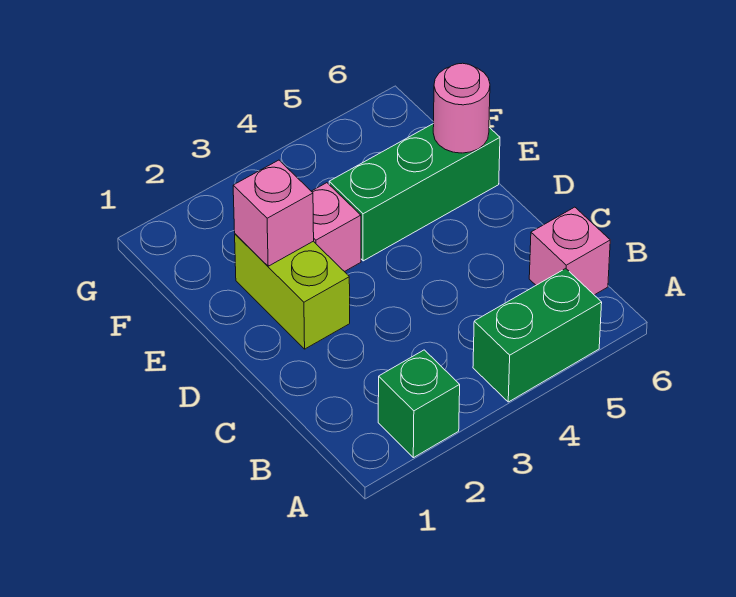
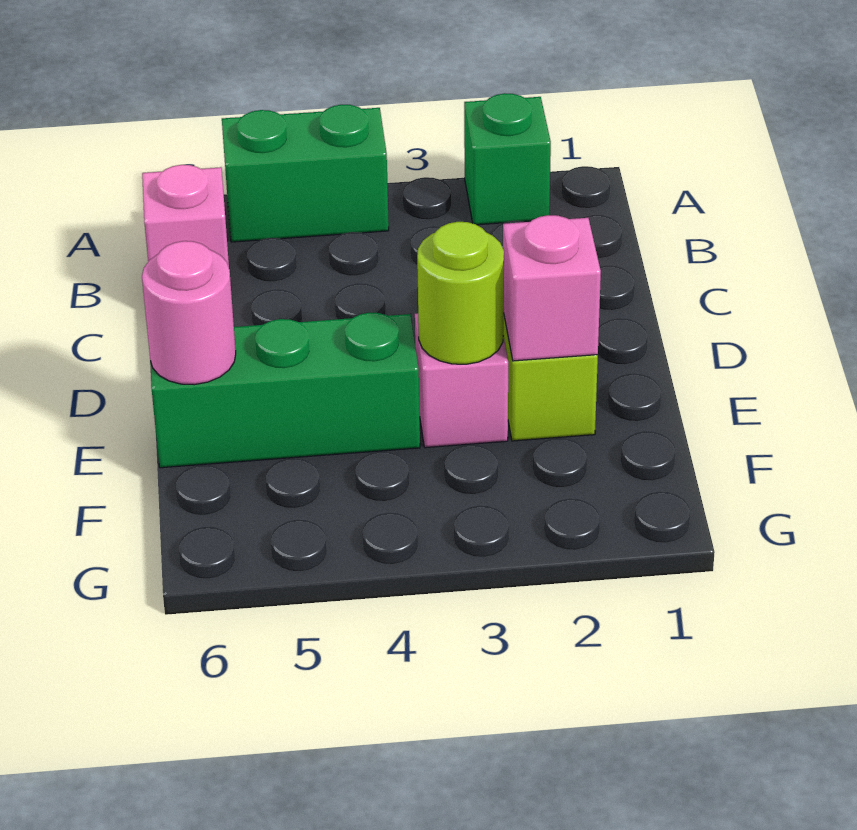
none -> lime 1x1 round brick [417,222,504,364]

